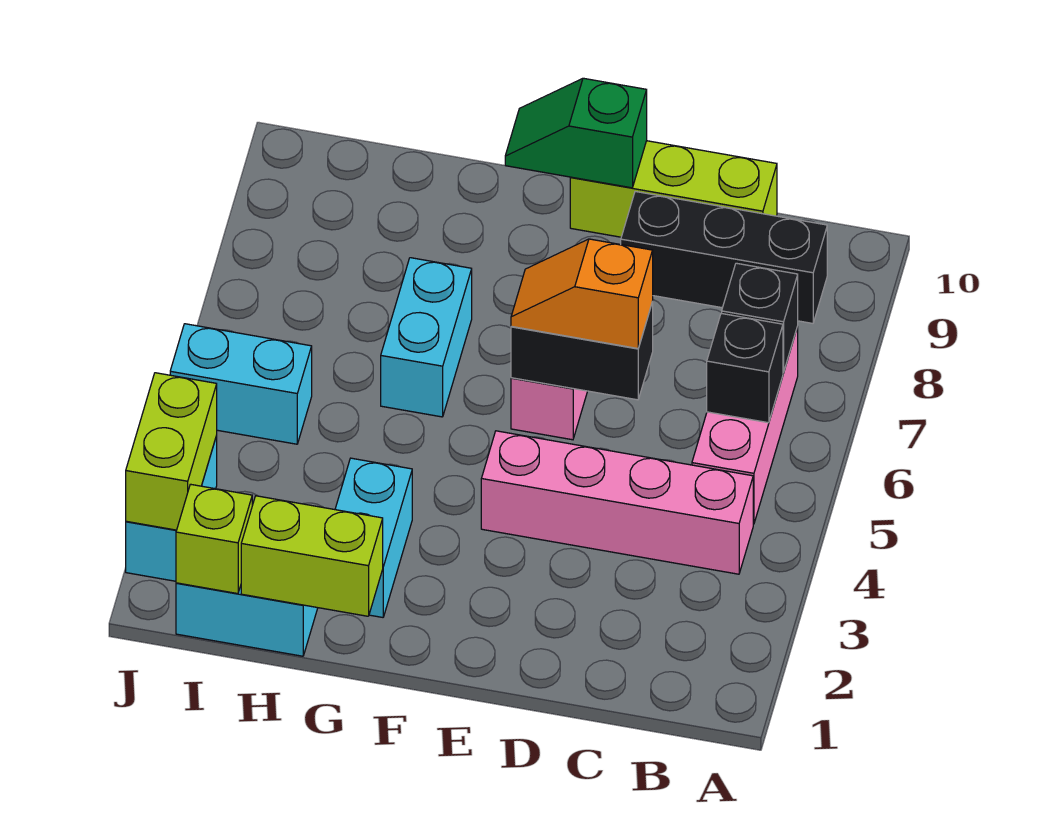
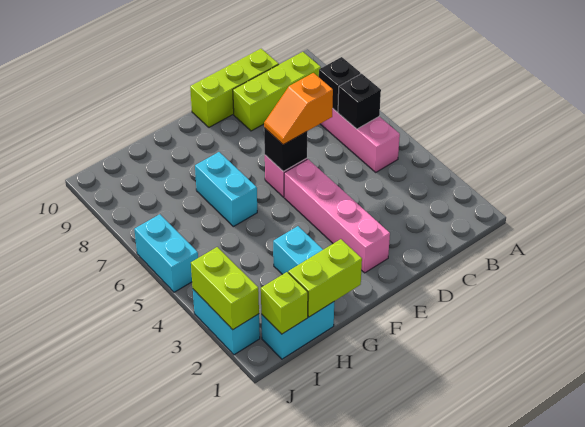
pink 1x4 brick [481,431,753,574] -> pink 1x4 brick turned to [284,159,390,273]
black 1x3 brick [621,192,827,323] -> lime 1x3 brick [233,52,321,131]
black 1x2 brick [511,302,653,400] -> black 1x1 brick [264,128,307,172]
green 1x2 slope [505,78,647,188] -> none
cyan 1x2 brick [170,324,312,444] -> cyan 1x2 brick turned to [134,214,198,292]

